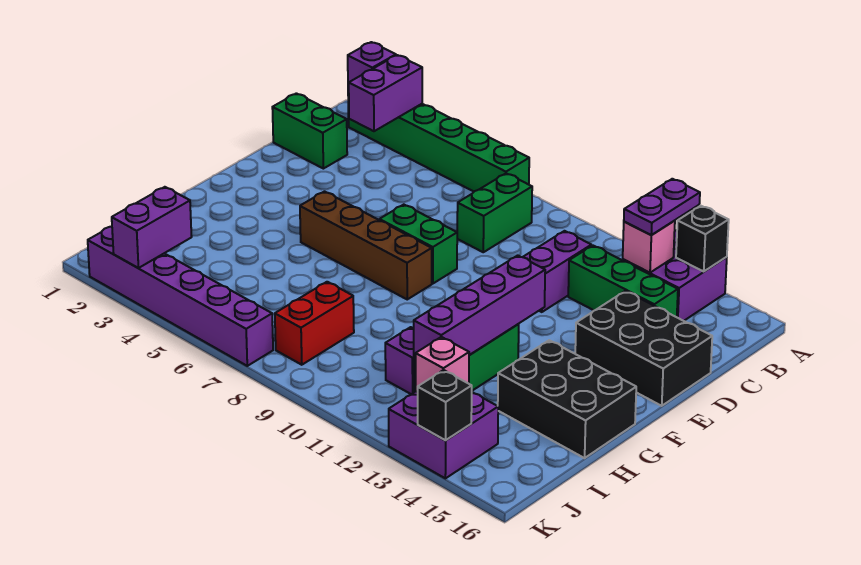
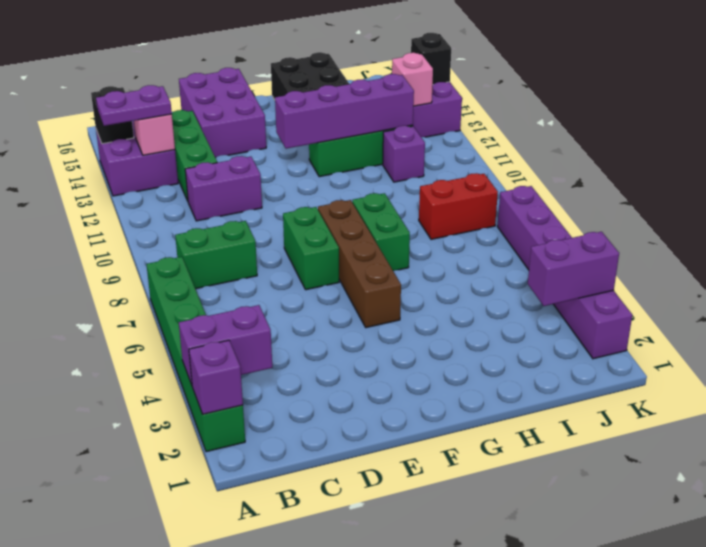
green 1x2 brick [272,93,347,169] -> green 1x2 brick moved to [352,193,410,271]
black 2x3 brick [575,291,712,406] -> purple 2x3 brick [179,68,266,158]

